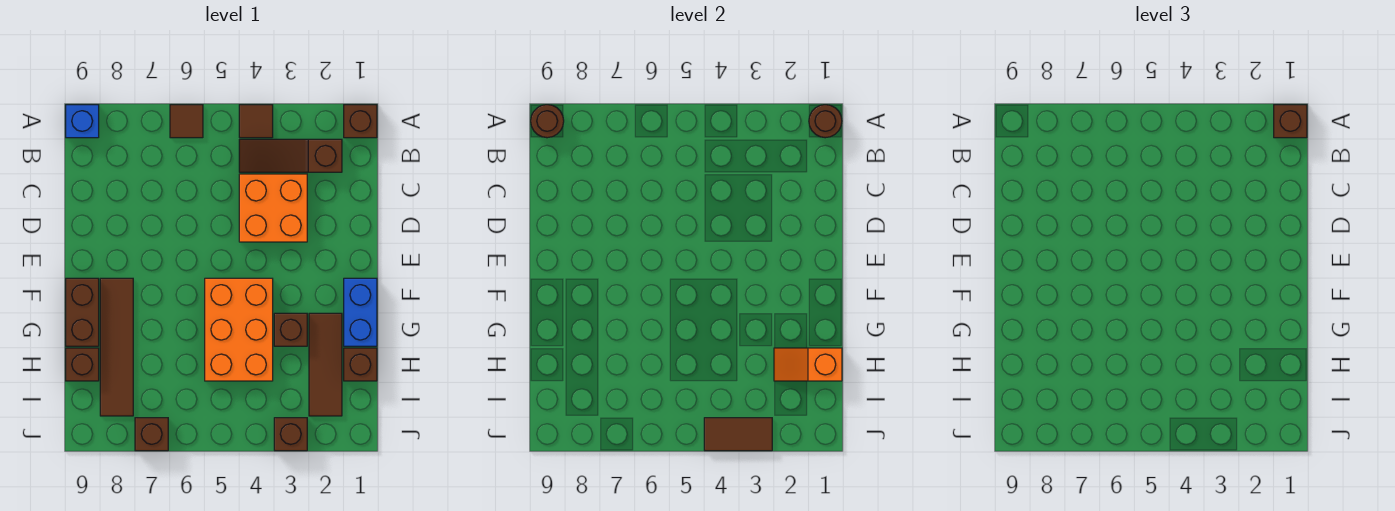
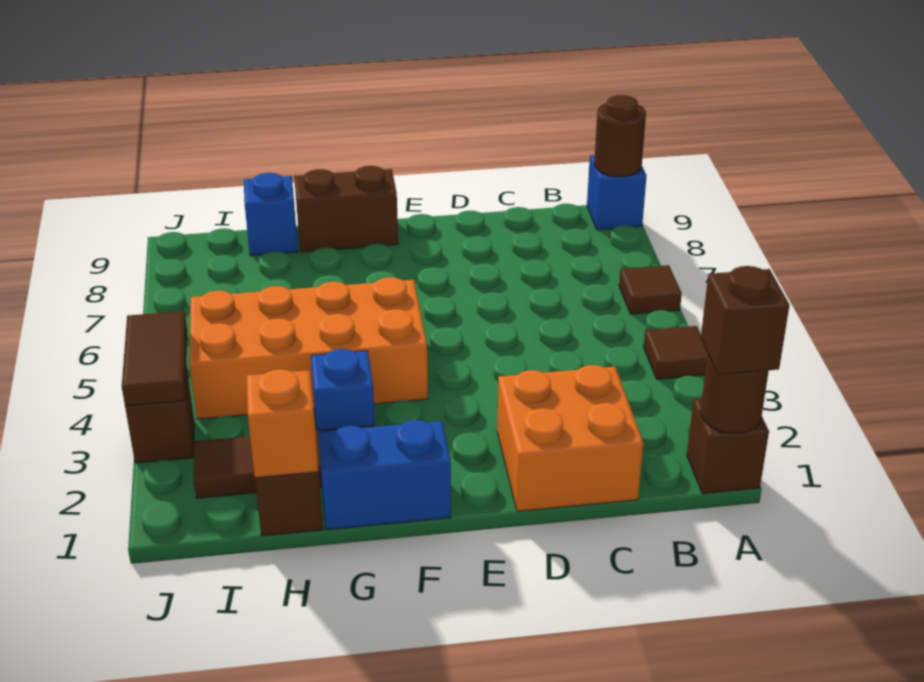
brown 1x3 slope [239,139,342,172] -> none
orange 2x2 brick [239,174,307,242] -> orange 2x2 brick moved to [497,365,643,511]
orange 2x3 brick [205,278,273,381] -> orange 2x4 brick [189,277,428,419]
brown 1x4 tile [100,278,133,416] -> none
brown 1x1 brick [274,313,307,346] -> blue 1x1 brick [311,349,375,430]
brown 1x1 brick [66,348,99,381] -> blue 1x1 brick [244,173,298,256]
brown 1x1 brick [135,418,168,451] -> none

